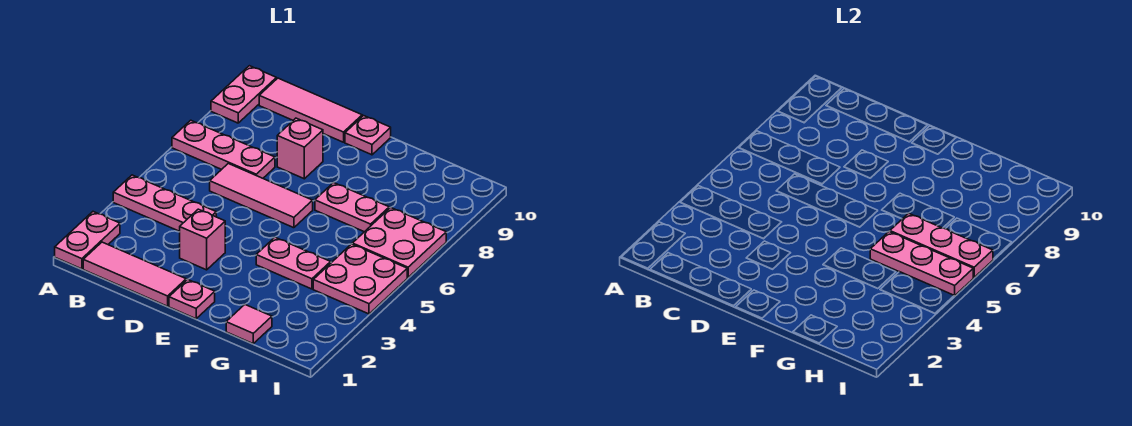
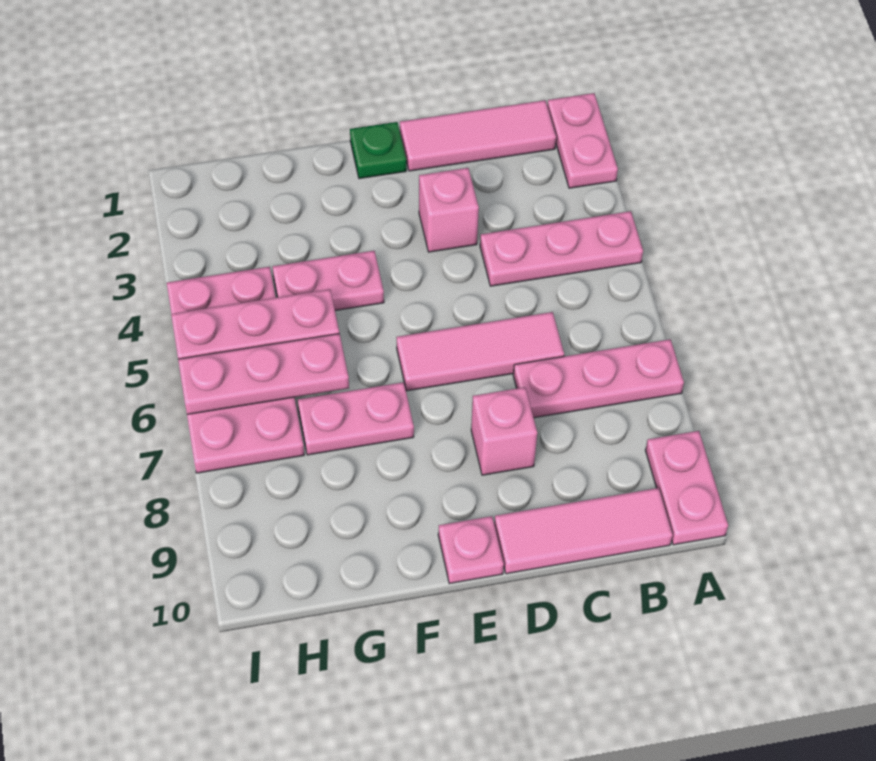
pink 1x1 plate [169,280,215,319] -> green 1x1 plate [350,122,406,179]
pink 1x1 tile [226,305,272,344] -> none

